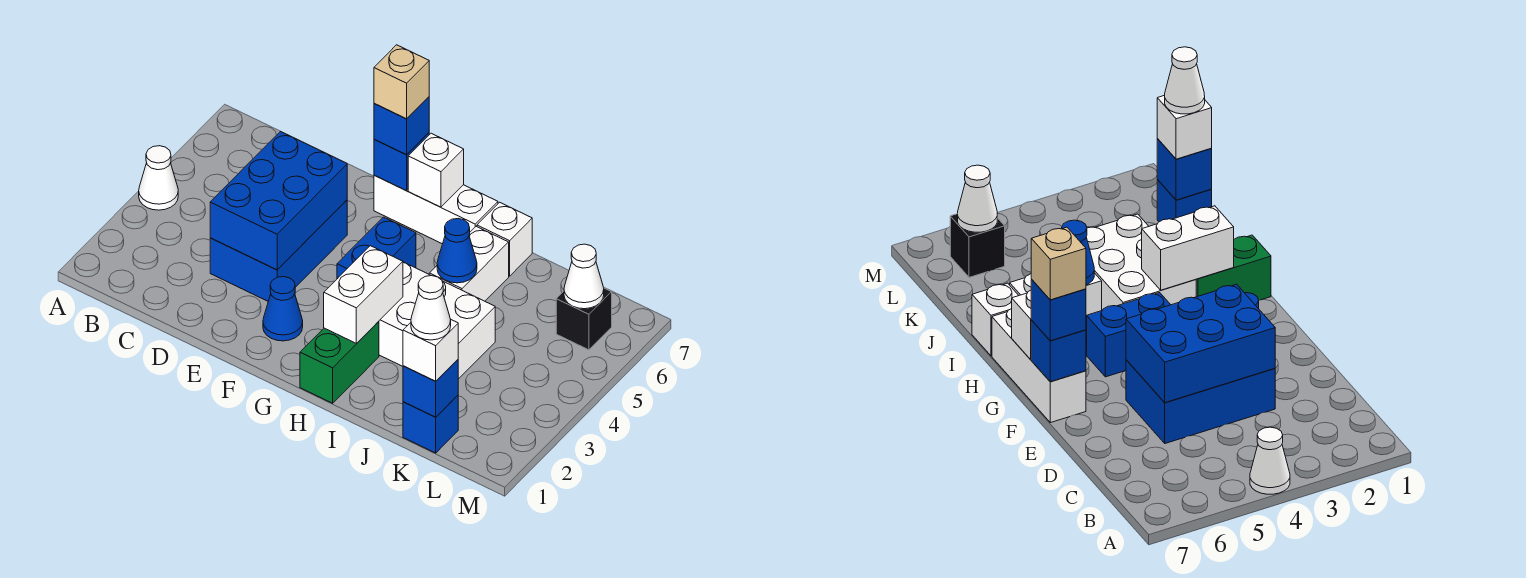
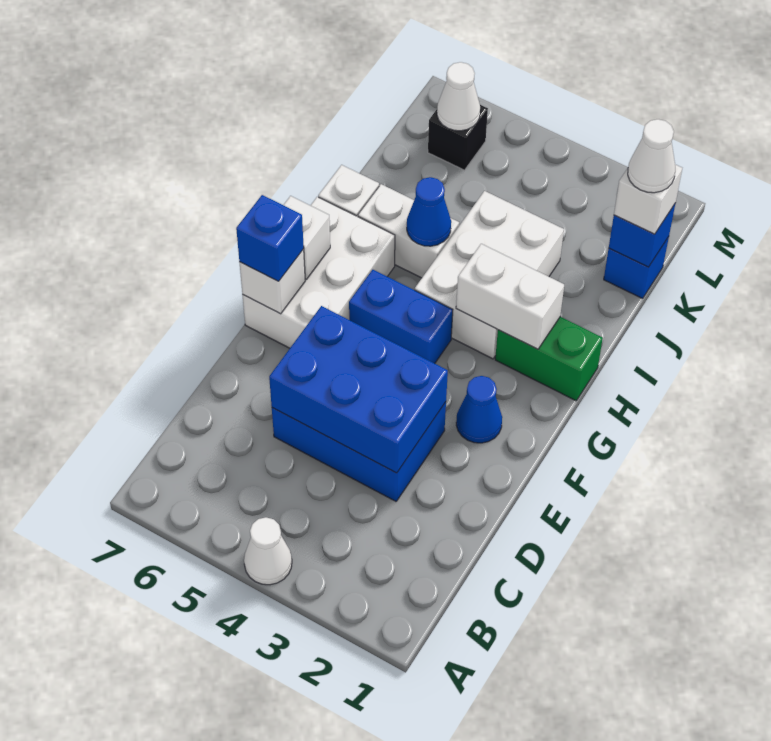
white 1x3 brick [374,175,498,244] -> white 2x3 brick [243,197,395,348]
blue 1x1 brick [374,133,429,191] -> white 1x1 brick [239,249,305,314]
tan 1x1 brick [374,45,429,119] -> none

